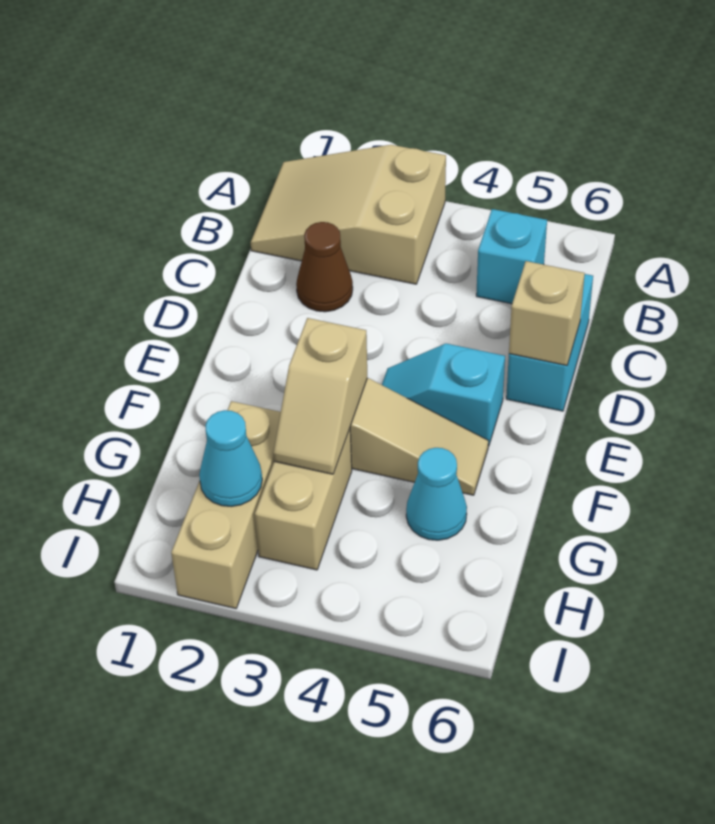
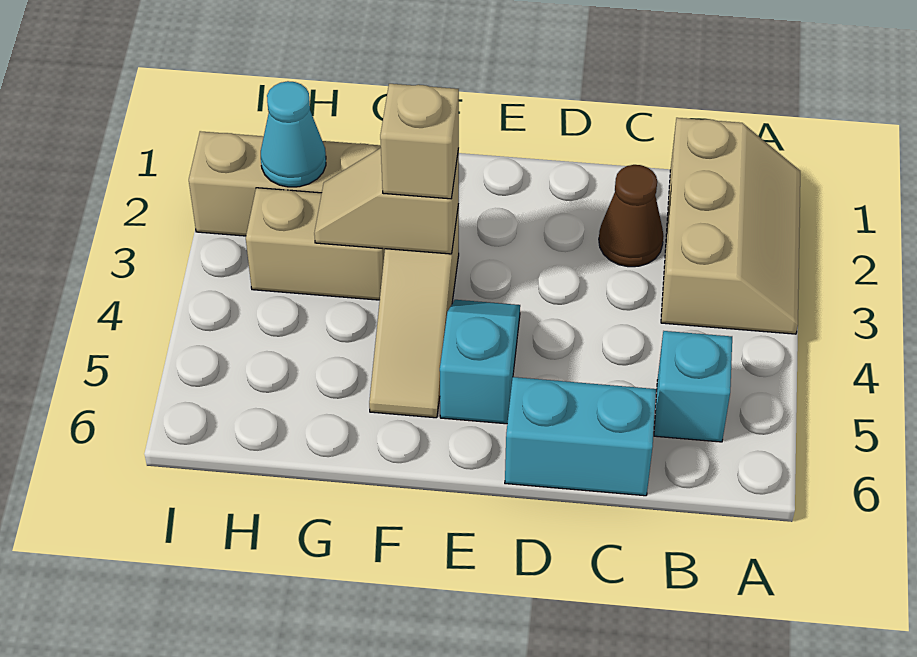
tan 2x3 slope [251,145,446,284] -> tan 2x3 slope turned to [661,118,800,334]
tan 1x1 brick [509,261,585,366] -> tan 1x1 brick moved to [380,84,459,199]
cyan 1x1 cone [406,448,467,540] -> none

